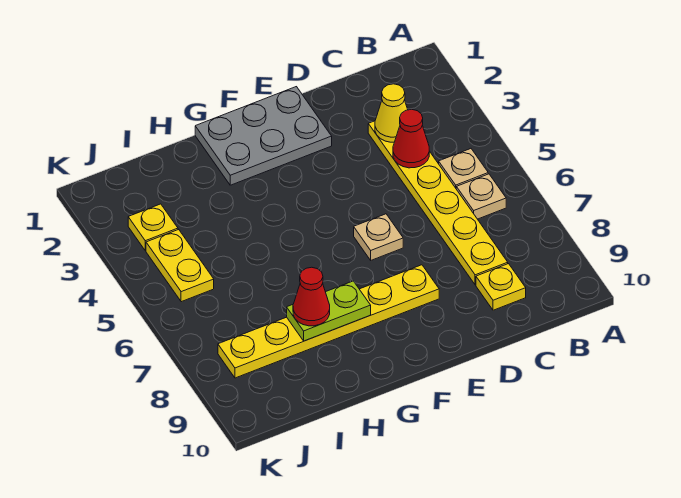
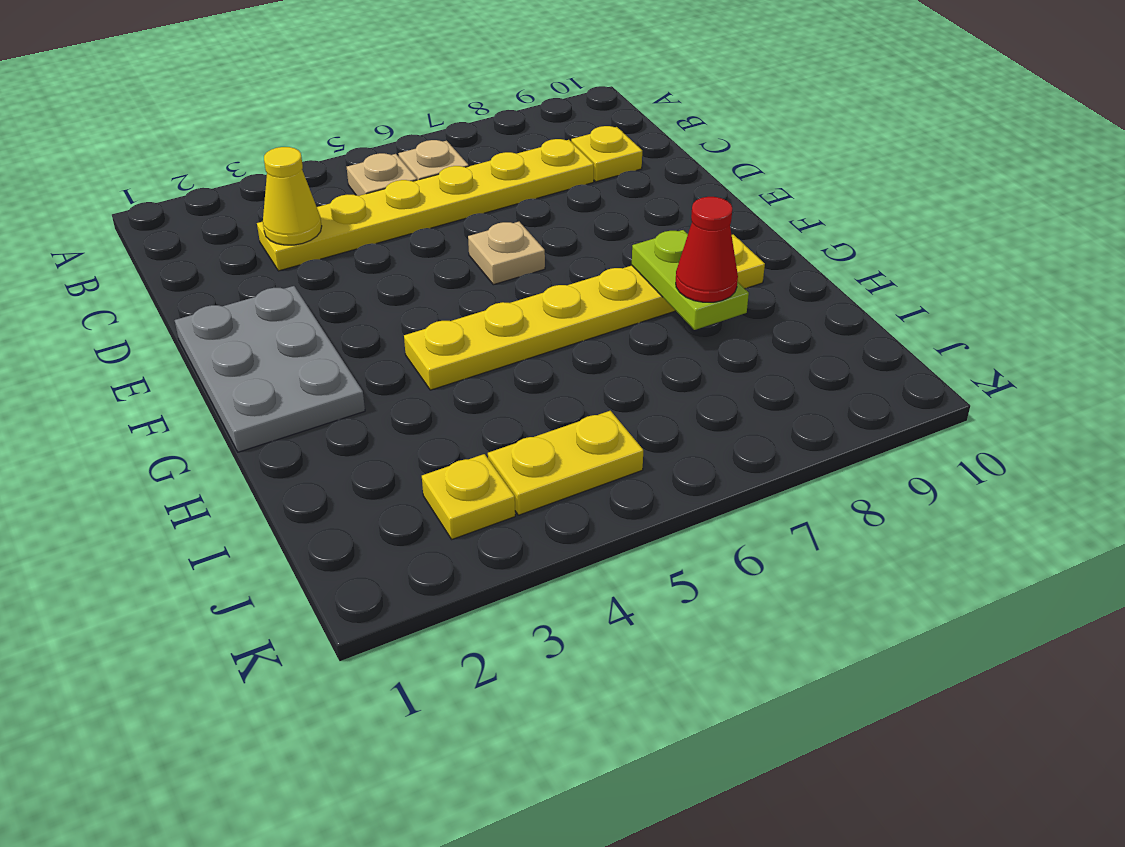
red 1x1 cone [393,109,429,168] -> none
yellow 1x6 plate [218,265,439,378] -> yellow 1x6 plate turned to [404,235,765,390]

